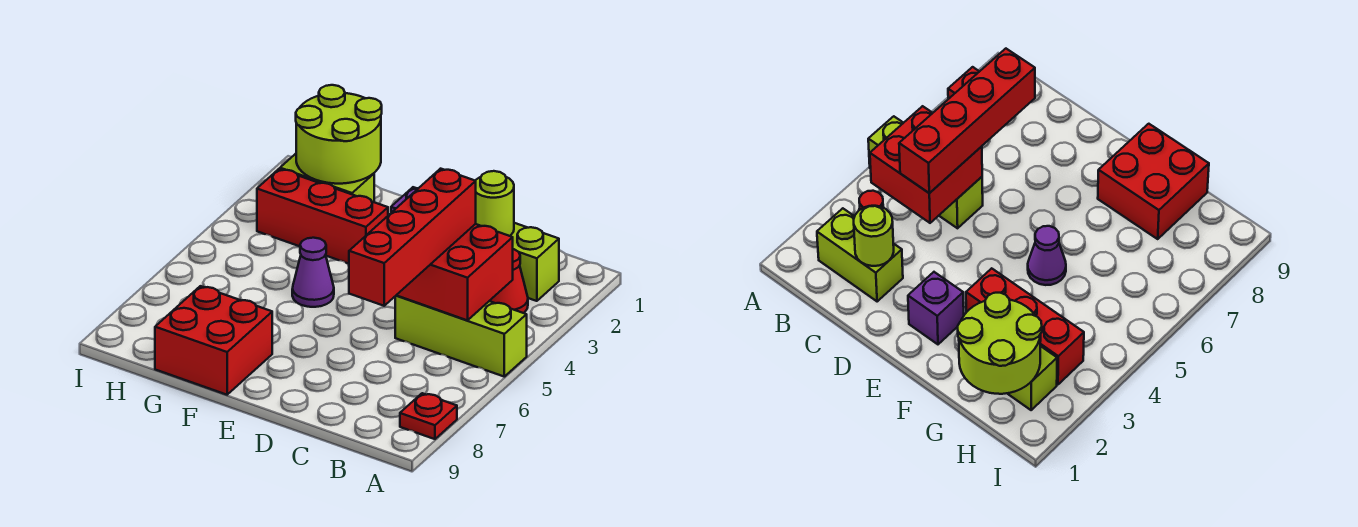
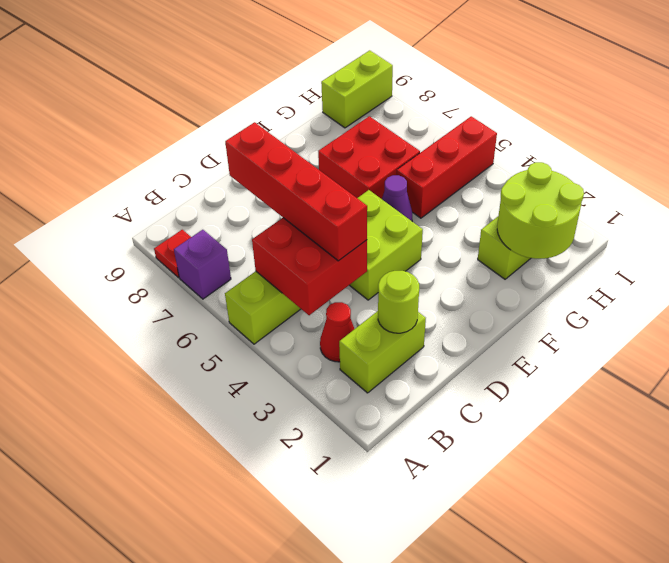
none -> lime 2x2 brick [350,190,423,300]
purple 1x1 brick [908,272,964,344] -> purple 1x1 brick moved to [174,230,231,299]
red 1x3 brick [257,169,388,264] -> red 1x3 brick moved to [397,116,497,218]
red 2x2 brick [155,286,272,395] -> red 2x2 brick moved to [318,116,420,199]
none -> lime 1x2 brick [321,50,393,128]

